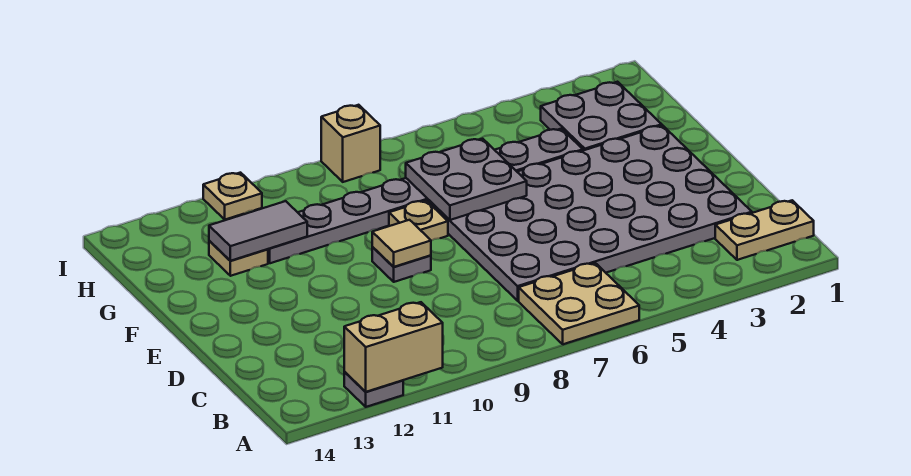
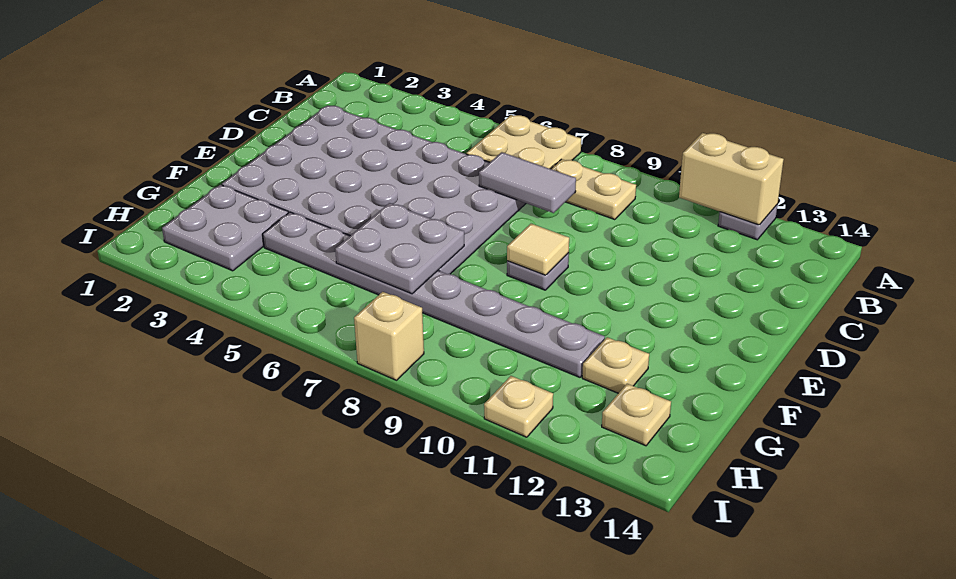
tan 1x2 plate [715,200,814,260] -> tan 1x2 plate moved to [551,159,636,220]
tan 1x1 plate [389,201,448,241] -> tan 1x1 plate moved to [602,384,671,446]
grey 1x2 tile [209,201,307,261] -> grey 1x2 tile moved to [479,152,576,213]

